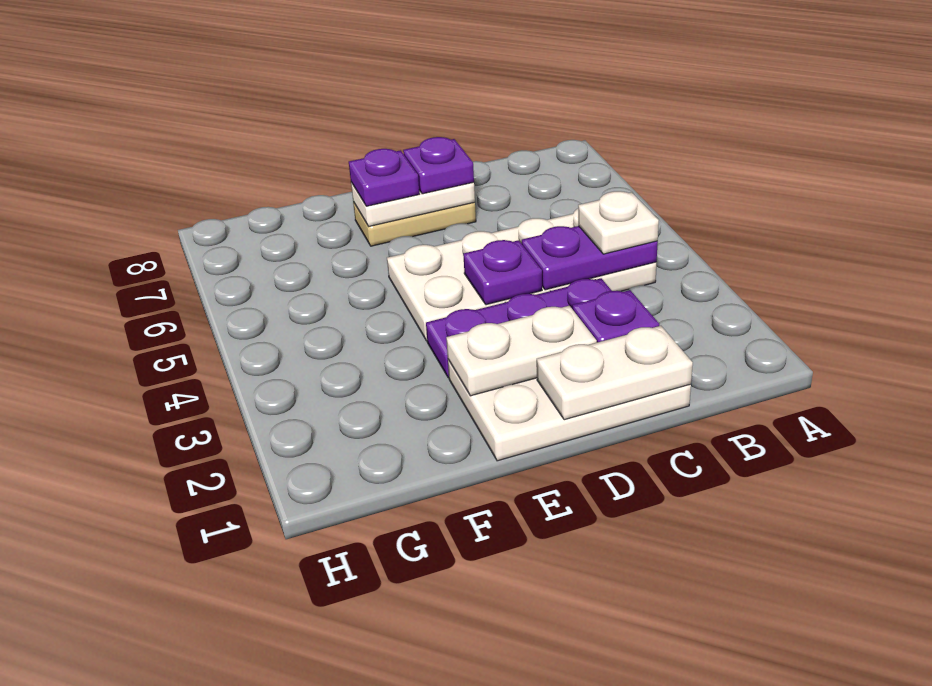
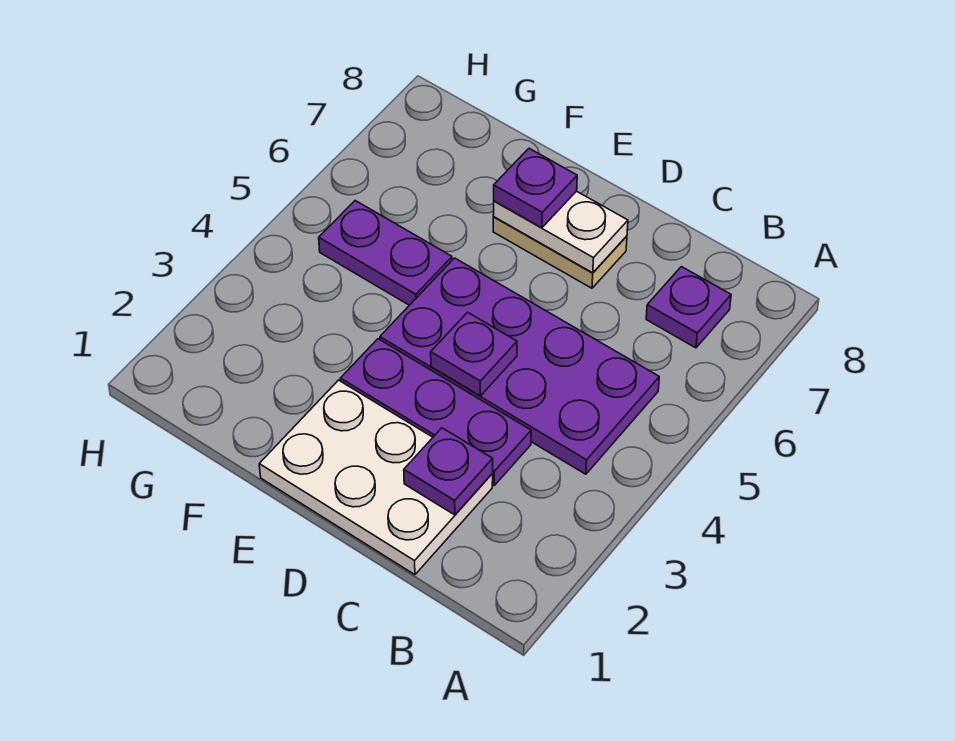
white 2x4 plate [387,209,656,341] -> purple 2x4 plate [380,258,659,474]
purple 1x2 plate [522,226,658,290] -> purple 1x2 plate moved to [319,201,452,305]
white 1x1 plate [578,191,659,254] -> none
white 1x2 plate [537,326,693,420] -> none
white 1x2 plate [446,306,597,396] -> none
purple 1x1 plate [403,137,474,194] -> purple 1x1 plate moved to [646,267,731,348]

